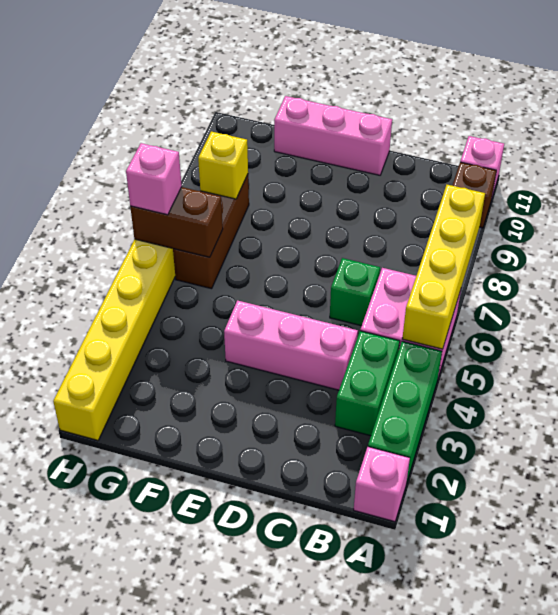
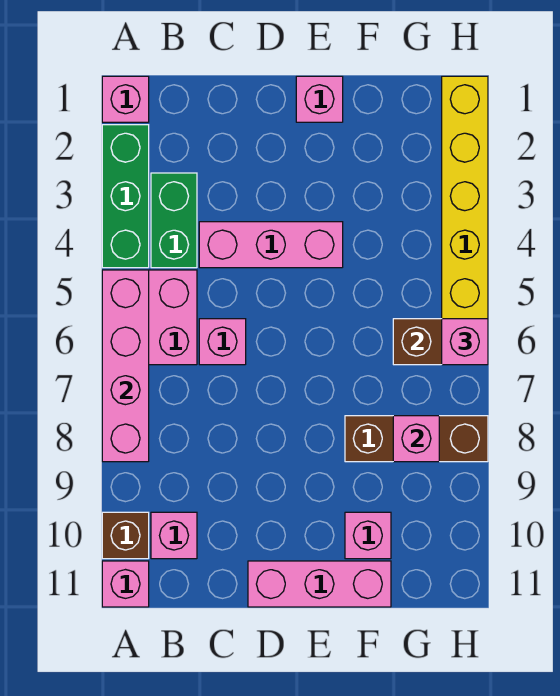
yellow 1x4 brick [402,185,485,349] -> pink 1x4 brick [102,270,149,462]
none -> pink 1x1 brick [151,512,197,559]
green 1x1 brick [330,258,380,326] -> pink 1x1 brick [199,319,246,365]
none -> pink 1x1 brick [296,76,343,122]
none -> pink 1x1 brick [345,512,391,559]
brown 1x3 brick [173,174,249,289] -> brown 1x3 brick turned to [345,416,488,462]
yellow 1x1 brick [198,131,248,199] -> pink 1x1 brick [393,416,439,462]

